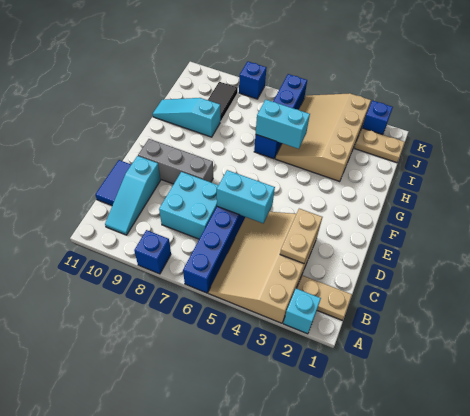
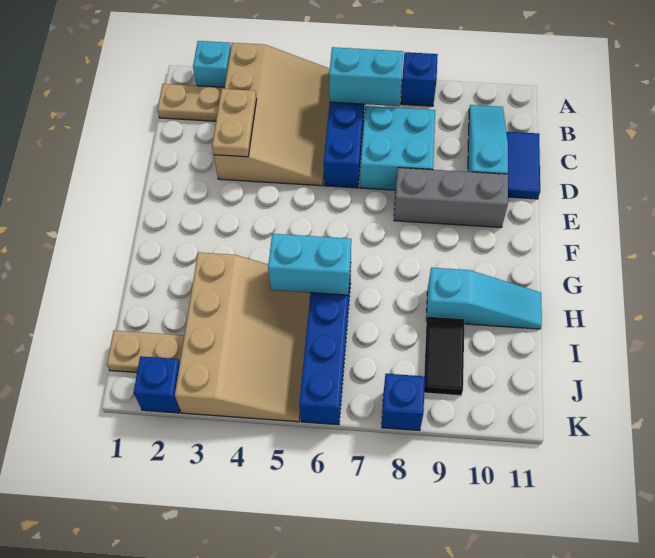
cyan 1x2 brick [217,170,275,223] -> cyan 1x2 brick moved to [329,47,403,106]

